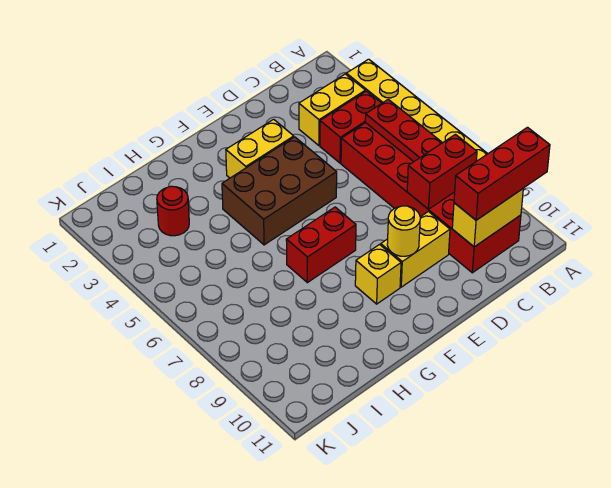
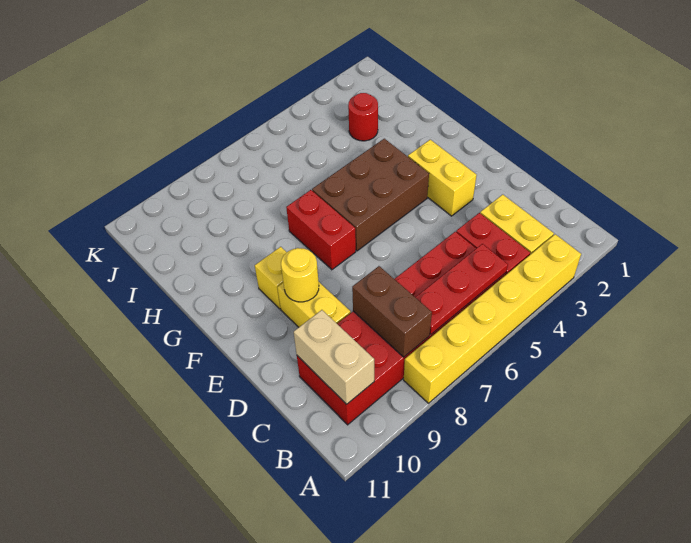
red 1x3 brick [454,127,550,220] -> none
red 1x2 brick [407,134,477,209] -> brown 1x2 brick [352,266,432,357]
yellow 1x2 brick [452,189,523,247] -> tan 1x2 brick [294,310,374,404]
brown 2x3 brick [222,137,337,245] -> brown 2x3 brick turned to [312,139,429,251]

